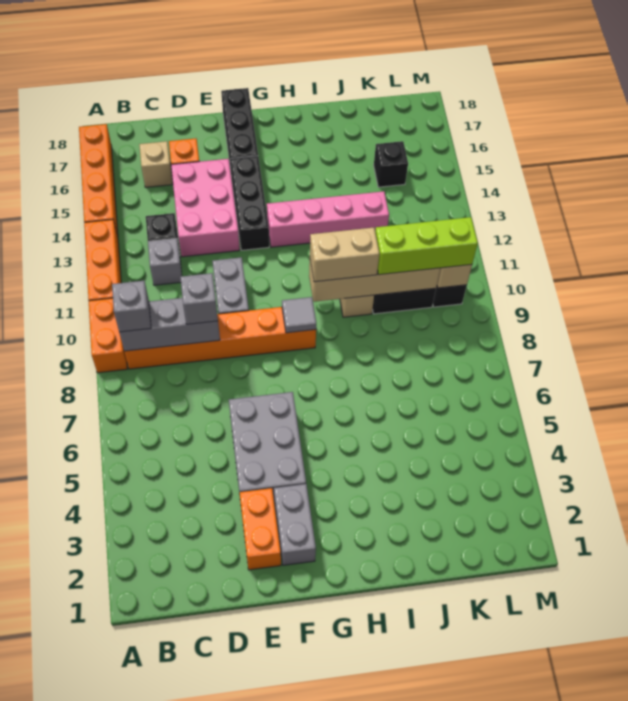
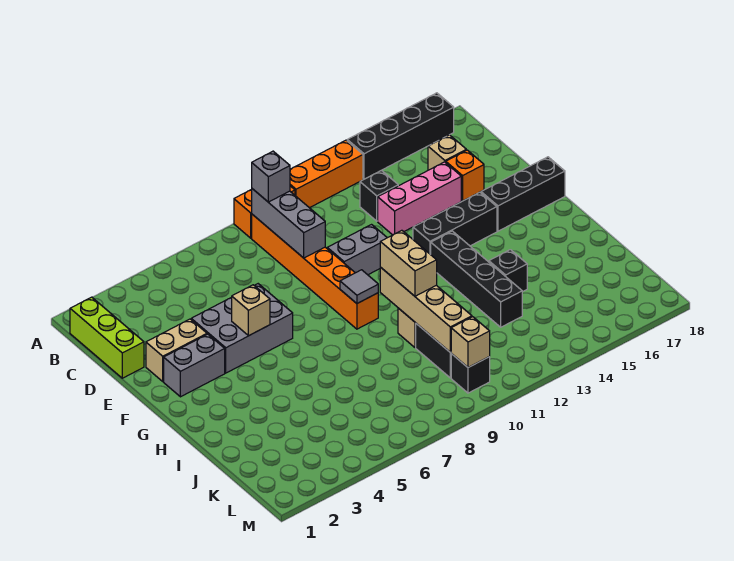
orange 1x4 brick [79,124,118,236] -> black 1x4 brick [347,93,454,179]
grey 1x1 brick [148,238,182,285] -> none
grey 1x1 brick [180,273,218,324] -> none
pink 2x3 brick [171,159,240,257] -> pink 1x3 brick [378,162,461,235]
orange 1x2 brick [240,488,281,570] -> tan 1x2 brick [146,319,207,381]
none -> tan 1x1 brick [232,285,270,336]
pink 1x4 brick [267,191,389,247] -> black 1x4 brick [431,231,522,327]
lime 1x3 brick [375,217,478,275] -> lime 1x3 brick moved to [70,297,144,378]
black 1x1 brick [374,141,408,187] -> black 1x1 brick moved to [489,250,527,292]

